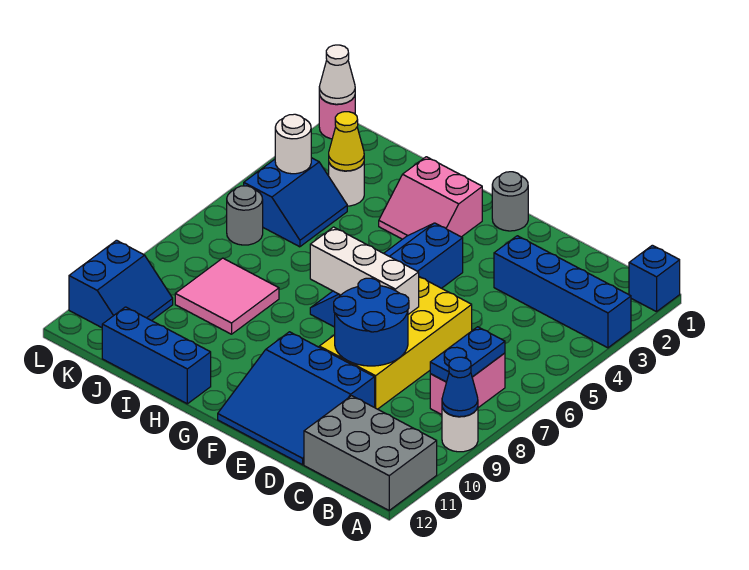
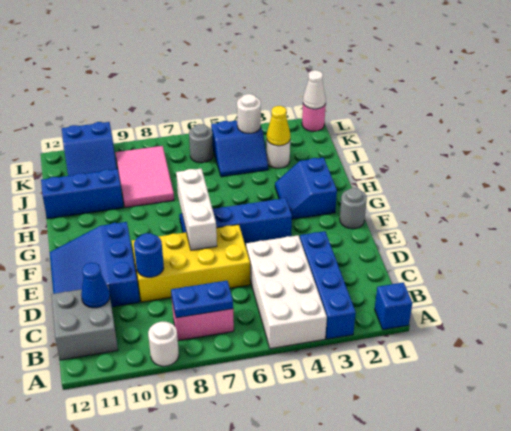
none -> white 2x4 brick [246,235,327,349]
blue 1x1 cone [442,357,478,417] -> blue 1x1 cone moved to [81,263,110,308]
grey 2x3 brick [304,396,437,510] -> grey 2x2 brick [51,285,118,360]
blue 2x2 round brick [334,278,409,366] -> blue 1x1 round brick [134,233,164,277]
pink 2x2 slope [379,157,482,239] -> blue 2x2 slope [275,158,337,219]
blue 1x3 brick [102,307,211,404] -> blue 1x3 brick turned to [41,169,123,219]
pink 2x2 tile [175,258,279,334] -> pink 2x3 tile [115,146,174,208]

